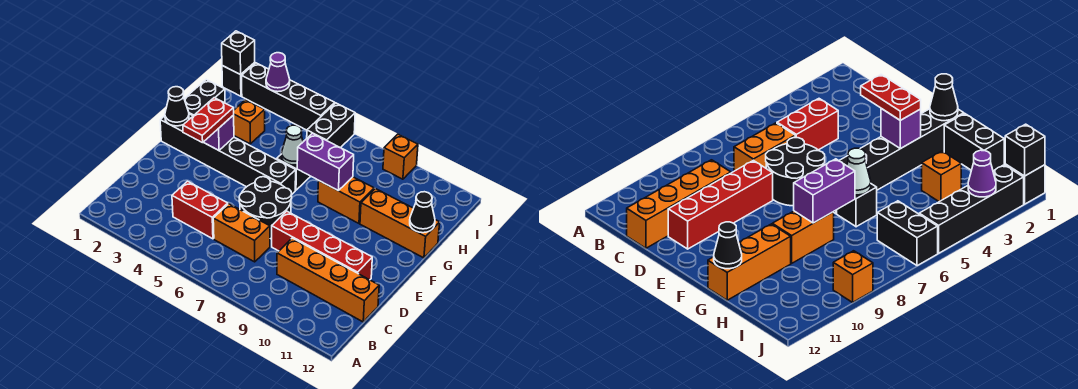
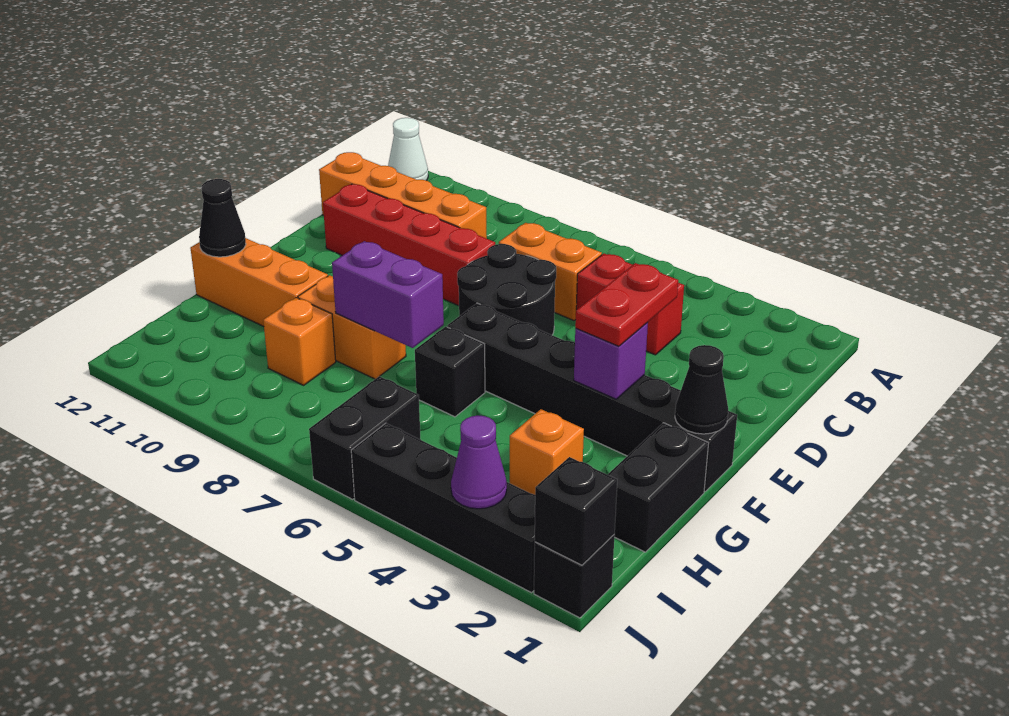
white 1x1 cone [282,125,303,165] -> white 1x1 cone moved to [388,118,428,181]
orange 1x1 brick [383,134,418,179] -> orange 1x1 brick moved to [263,298,336,385]

